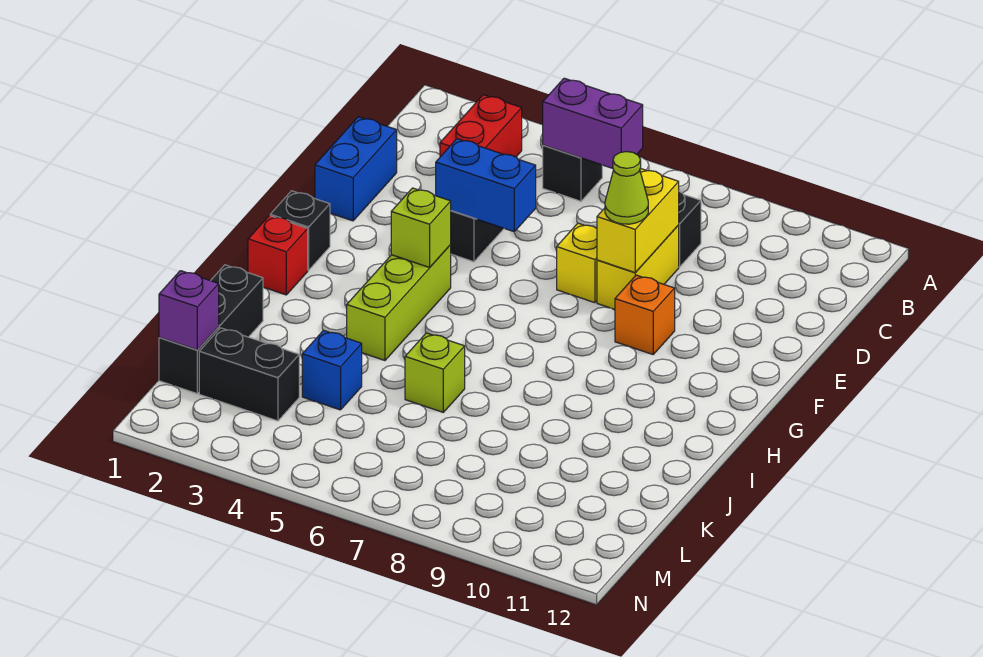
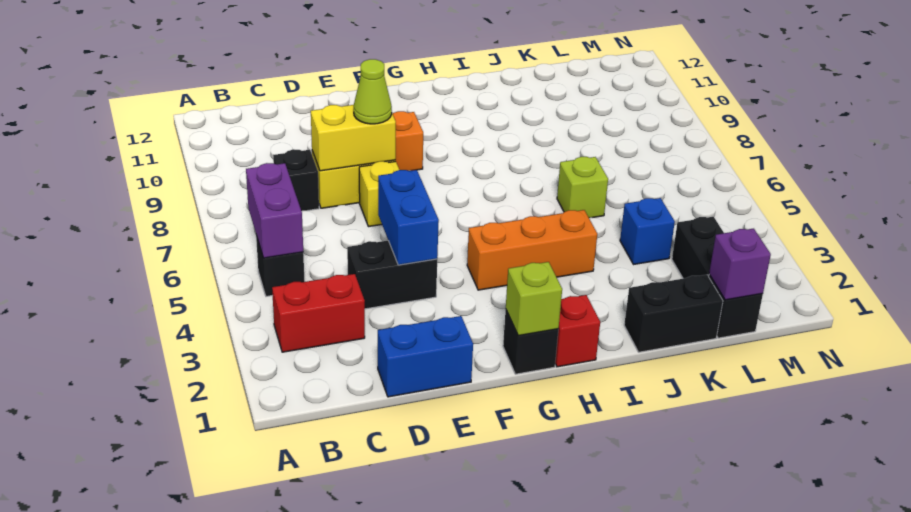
lime 1x3 brick [347,245,451,360] -> orange 1x3 brick [467,210,597,290]
lime 1x1 brick [391,188,451,267] -> lime 1x1 brick moved to [506,262,562,336]

